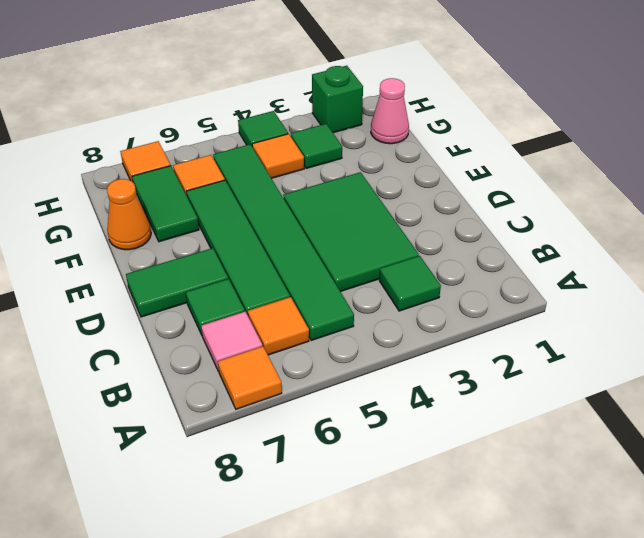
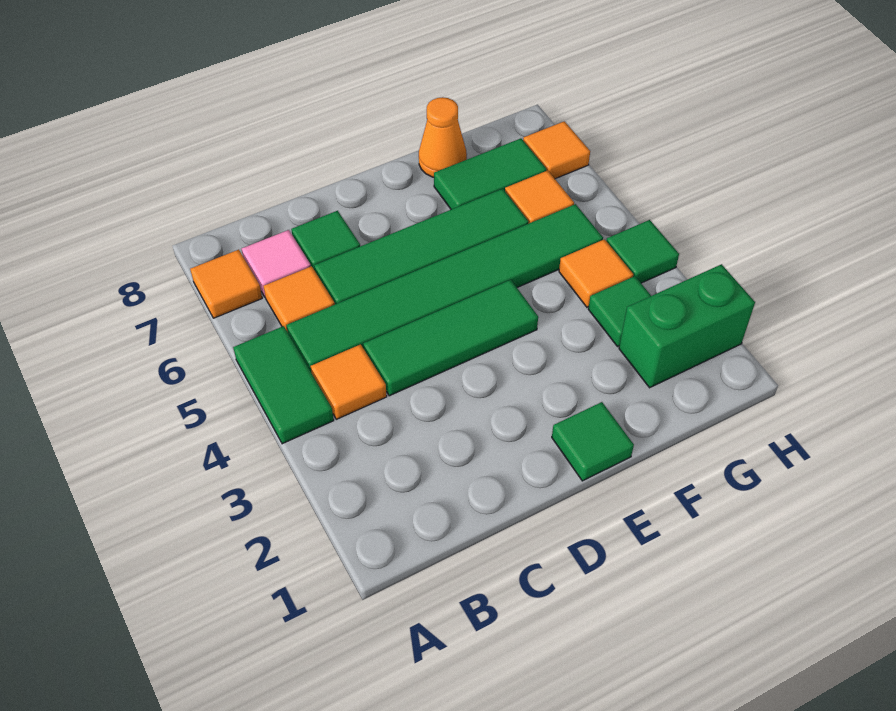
green 1x1 tile [379,256,441,311] -> green 1x1 tile moved to [552,402,634,481]
none -> orange 1x1 tile [311,344,387,419]
green 2x3 tile [283,172,419,292] -> green 1x3 tile [363,280,538,396]
green 1x2 tile [126,248,228,317] -> green 1x2 tile moved to [233,326,334,444]
pink 1x1 cone [371,78,409,144] -> none
green 1x1 brick [312,66,363,133] -> green 1x2 brick [619,264,755,388]

